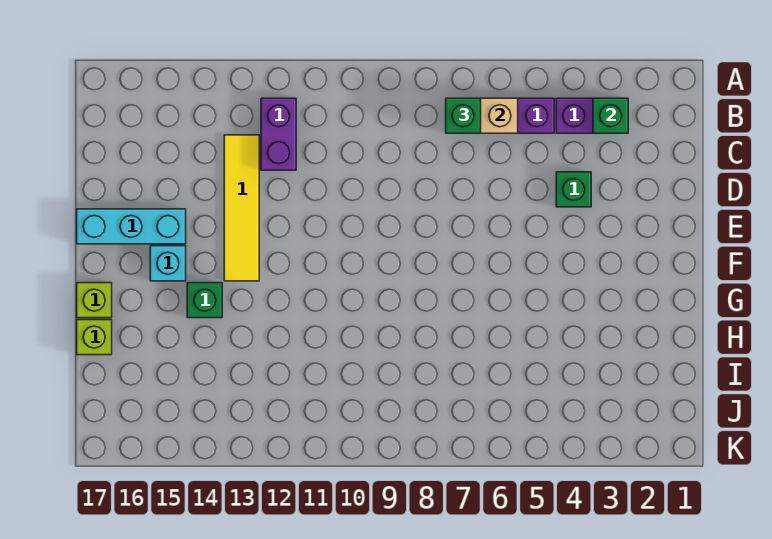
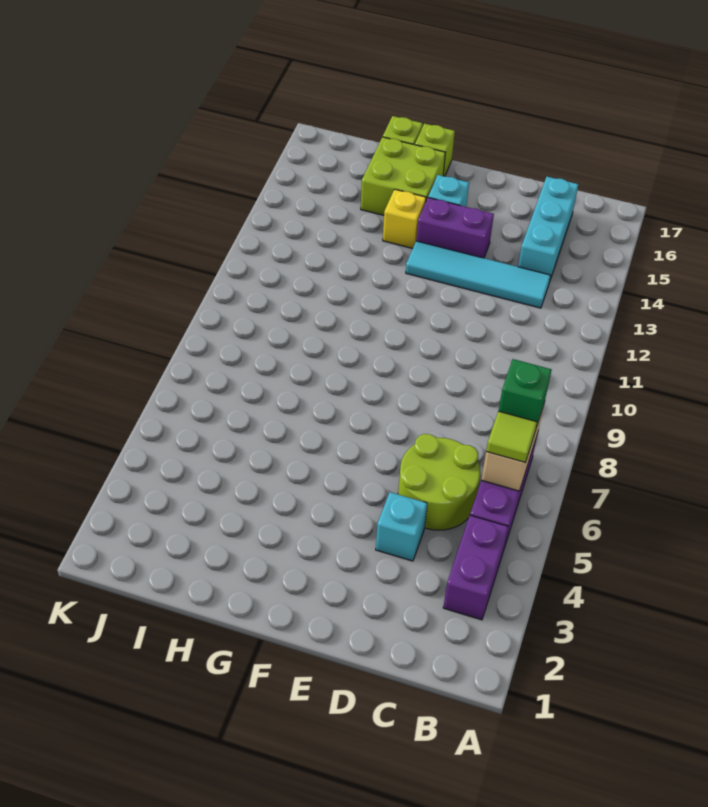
green 1x1 brick [593,98,628,133] -> none
none -> lime 1x1 tile [486,411,537,462]
purple 1x2 brick [261,98,296,170] -> purple 1x2 brick moved to [416,198,494,258]
none -> lime 2x2 round brick [398,434,480,530]
yellow 1x4 tile [224,135,259,281] -> cyan 1x4 tile [406,241,551,308]
green 1x1 brick [556,172,591,207] -> cyan 1x1 brick [376,492,427,561]
cyan 1x3 brick [77,209,186,244] -> cyan 1x3 brick moved to [518,177,578,280]
green 1x1 brick [187,283,222,318] -> yellow 1x1 brick [383,189,426,248]
none -> lime 2x2 brick [361,137,446,215]

